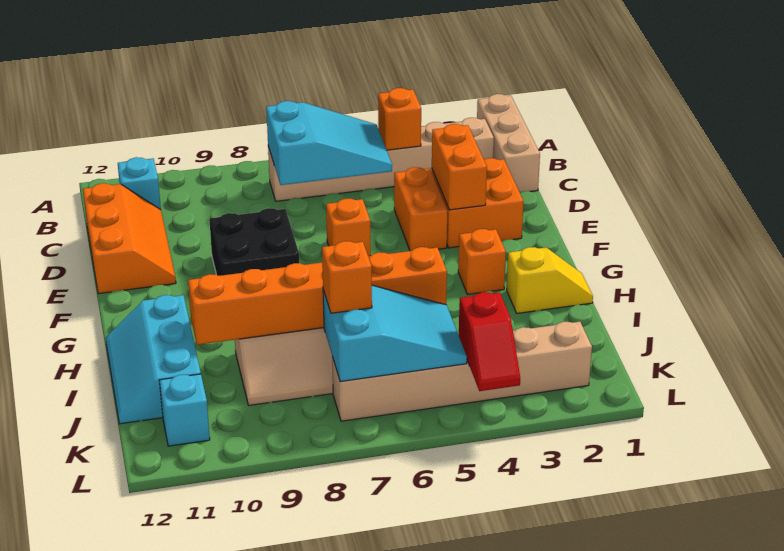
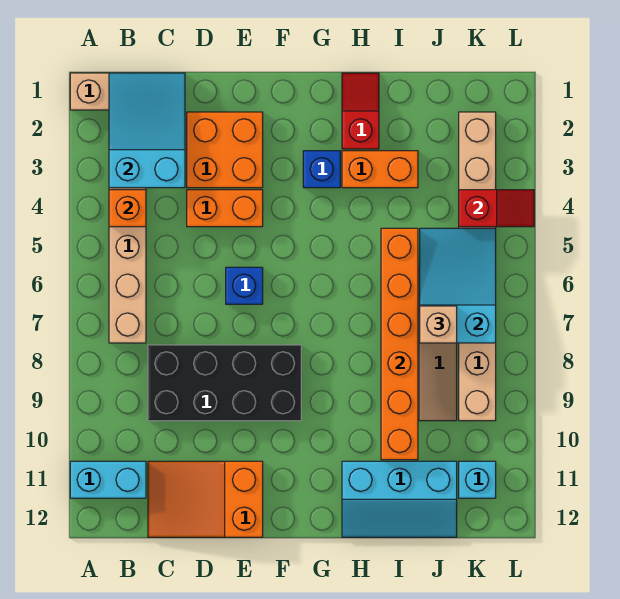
cyan 2x3 slope [266,101,392,185] -> cyan 2x3 slope moved to [109,73,185,188]
cyan 1x1 brick [118,157,161,209] -> cyan 1x2 brick [70,461,146,498]
orange 2x3 slope [83,183,176,294] -> orange 2x3 slope turned to [148,461,263,537]
orange 1x2 brick [432,124,487,210] -> orange 1x2 brick moved to [342,151,418,188]
orange 1x1 brick [326,199,371,256] -> blue 1x1 brick [226,267,263,304]
black 2x2 brick [209,208,299,276] -> black 2x4 brick [148,345,301,421]
orange 1x1 brick [458,229,506,294] -> blue 1x1 brick [303,151,340,188]
yellow 1x2 slope [507,247,593,313] -> red 1x2 slope [342,73,379,149]
orange 1x1 brick [322,241,372,313] -> tan 1x1 brick [420,306,457,343]
tan 1x6 brick [332,322,592,421] -> tan 1x8 brick [459,112,496,421]

